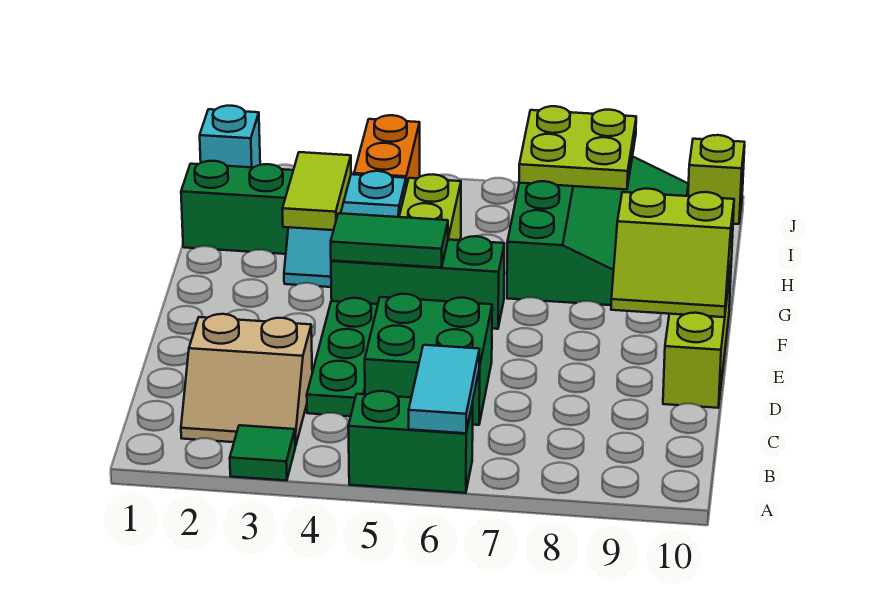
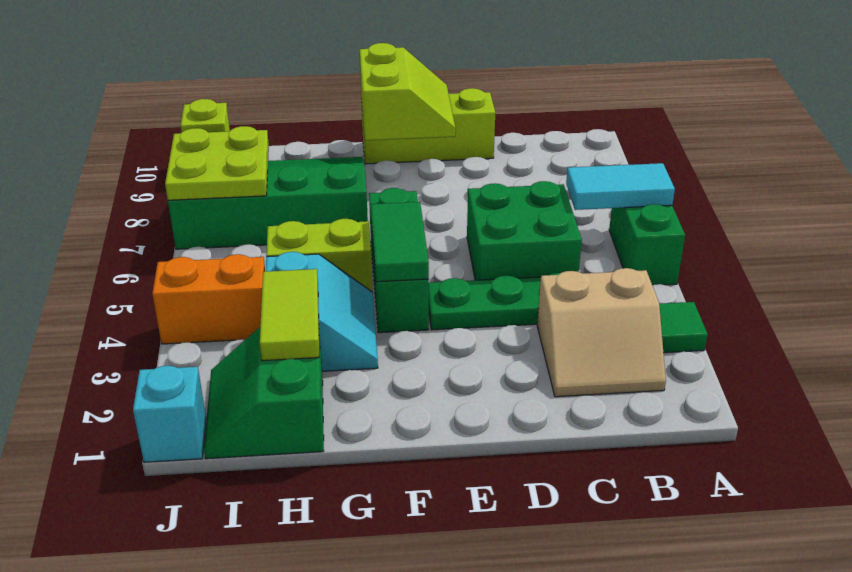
tan 2x2 slope [181,314,312,446] -> tan 2x2 slope turned to [537,268,666,397]
lime 1x2 tile [282,152,351,230] -> lime 1x2 tile turned to [260,269,319,361]

